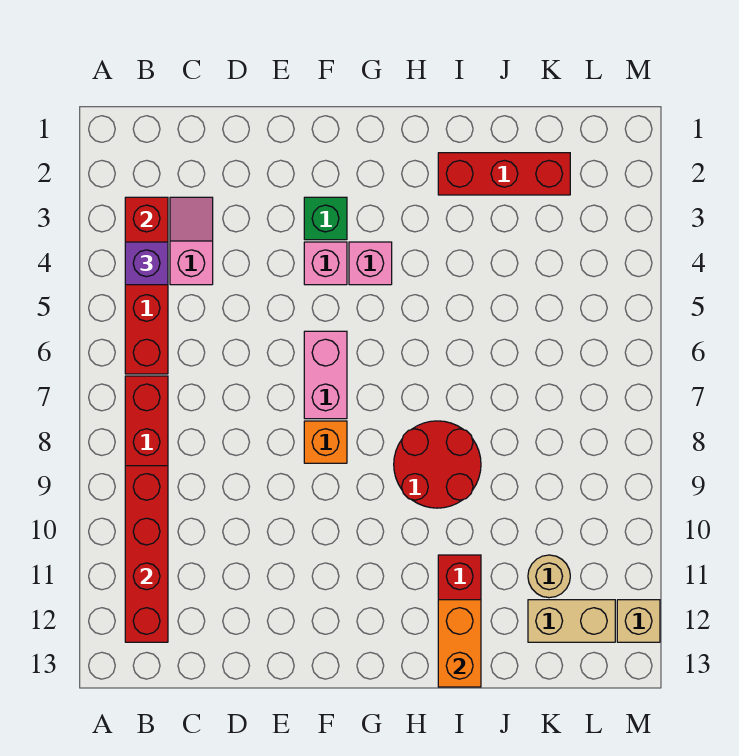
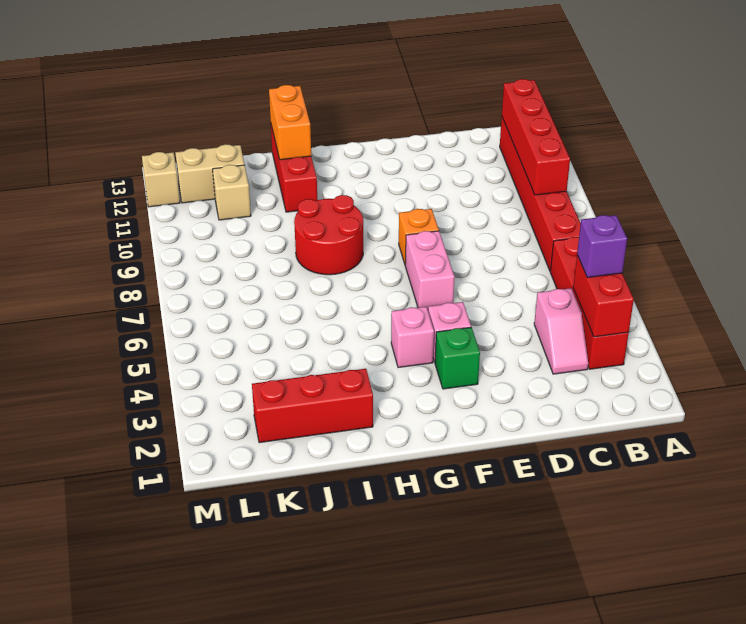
tan 1x1 round brick [528,555,570,598] -> tan 1x1 brick [213,165,251,220]

